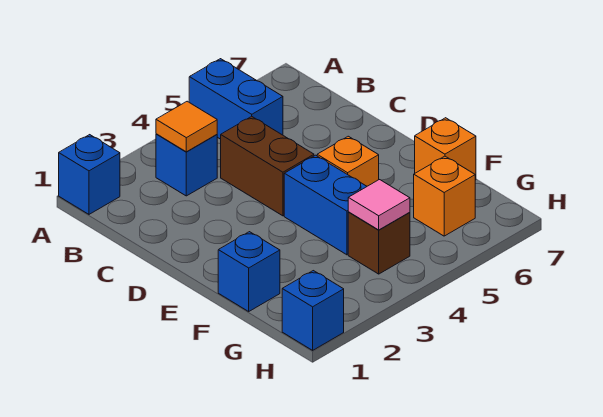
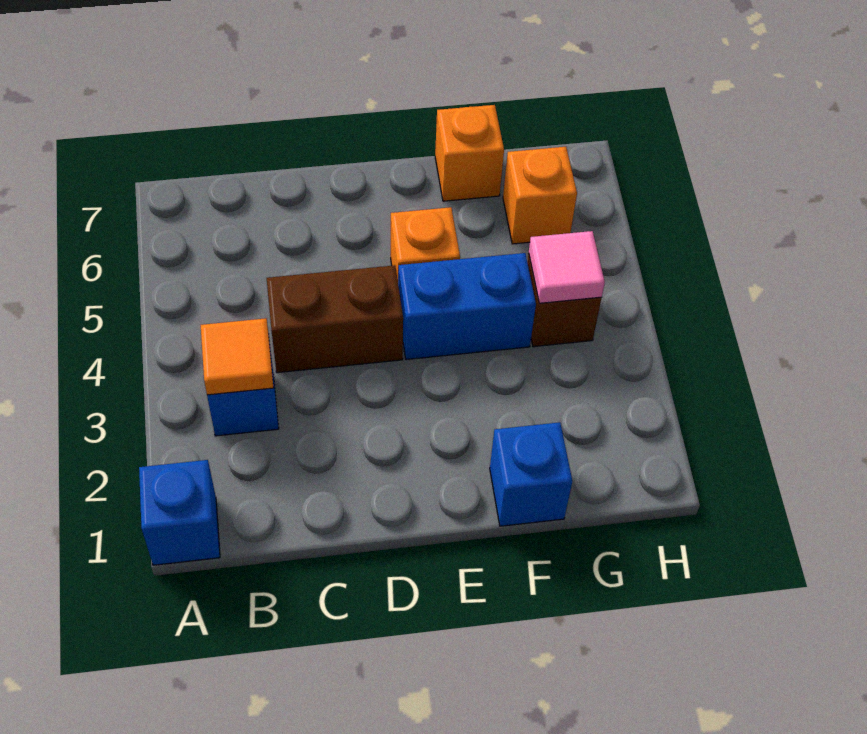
blue 1x2 brick [189,59,283,139] -> none
blue 1x1 brick [282,271,344,350] -> none

